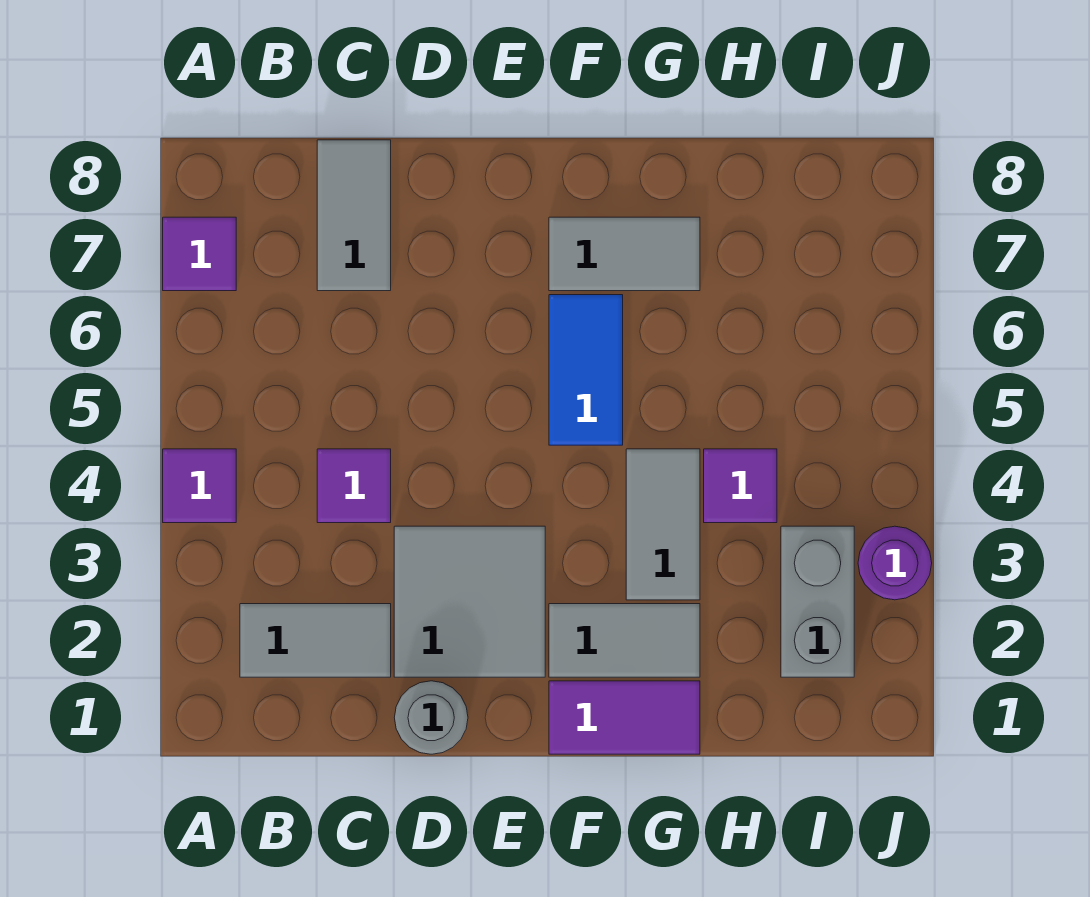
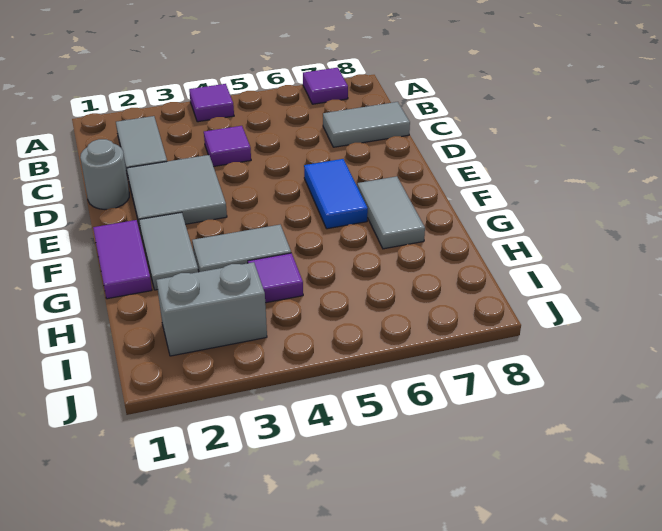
blue 1x2 tile [549,295,623,445] -> blue 1x2 tile turned to [304,159,368,229]
purple 1x1 round brick [858,526,932,600] -> none

